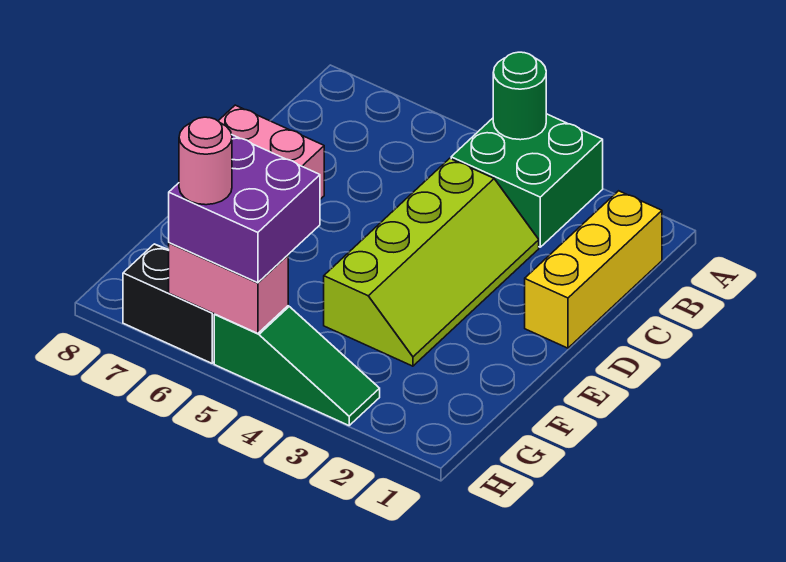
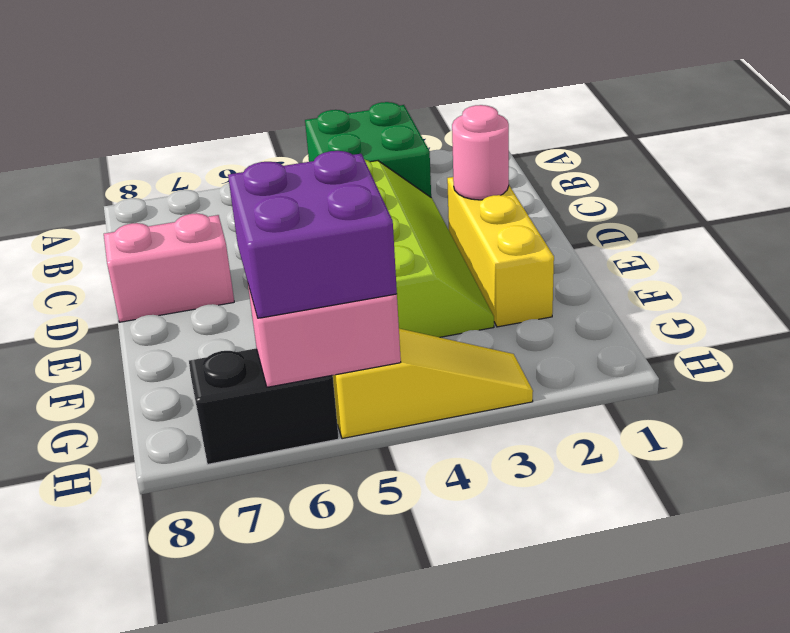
green 1x1 round brick [493,52,546,140] -> none
yellow 1x3 brick [525,191,662,348] -> yellow 1x3 brick moved to [447,177,554,327]
green 1x3 slope [214,306,380,425] -> yellow 1x3 slope [333,329,533,439]
pink 1x1 round brick [179,117,232,205] -> pink 1x1 round brick moved to [452,105,509,200]

